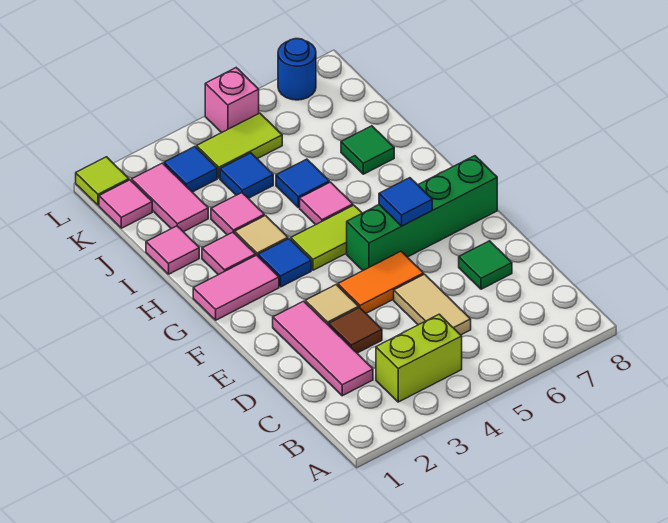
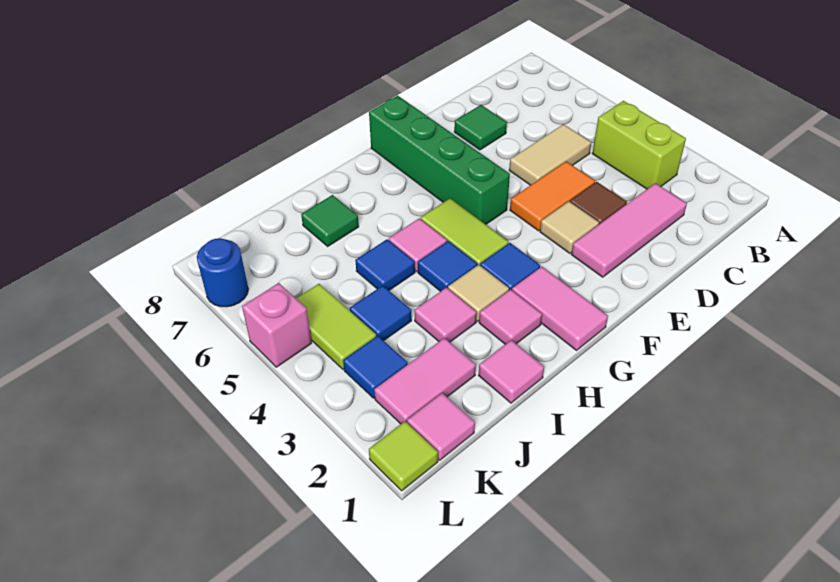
orange 1x2 tile [338,251,424,313] -> orange 1x2 tile turned to [510,162,595,231]
blue 1x1 tile [379,178,432,226] -> blue 1x1 tile moved to [418,241,477,292]

